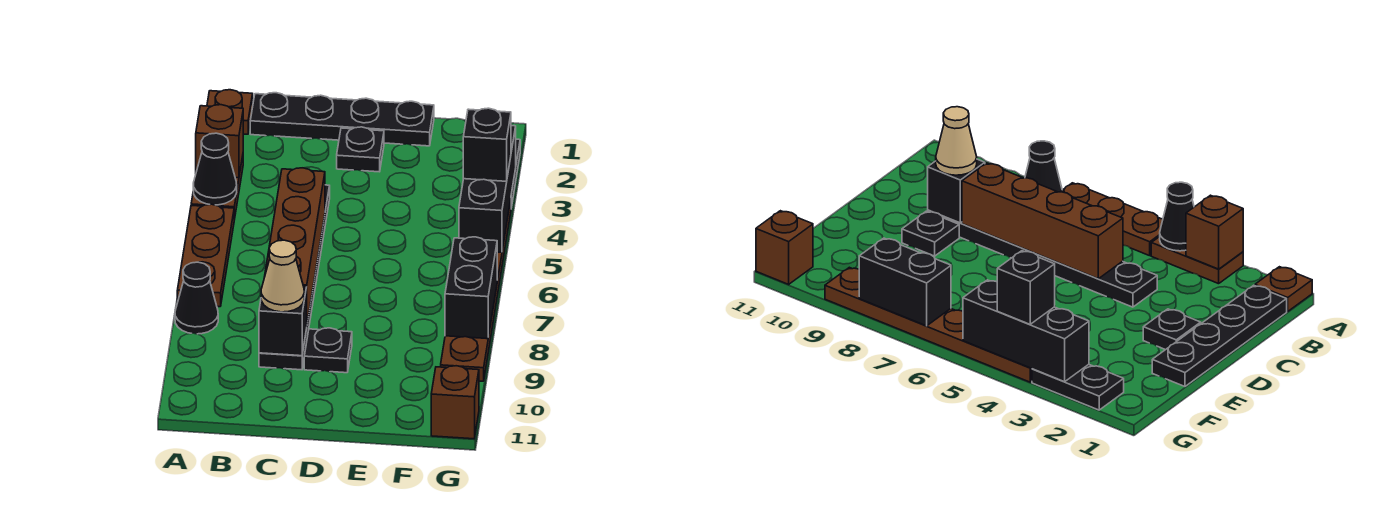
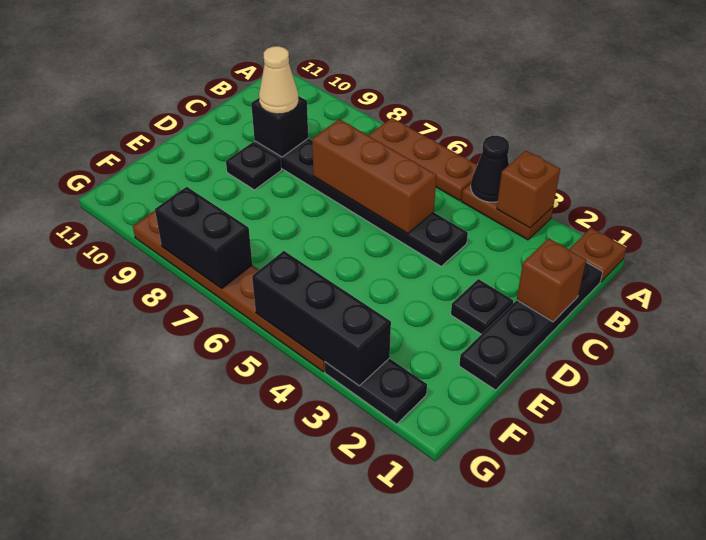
black 1x1 cone [175,262,218,334] -> none
brown 1x4 brick [265,168,325,323] -> brown 1x3 brick [312,119,437,233]
black 1x1 brick [463,108,511,181] -> none
brown 1x1 brick [431,366,479,439] -> brown 1x1 brick moved to [517,238,586,322]

